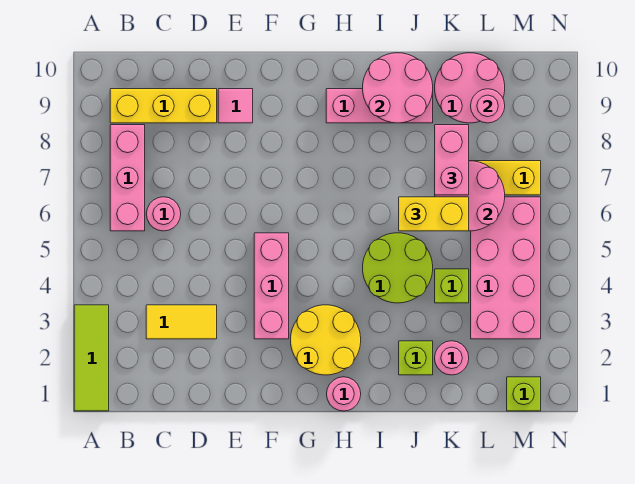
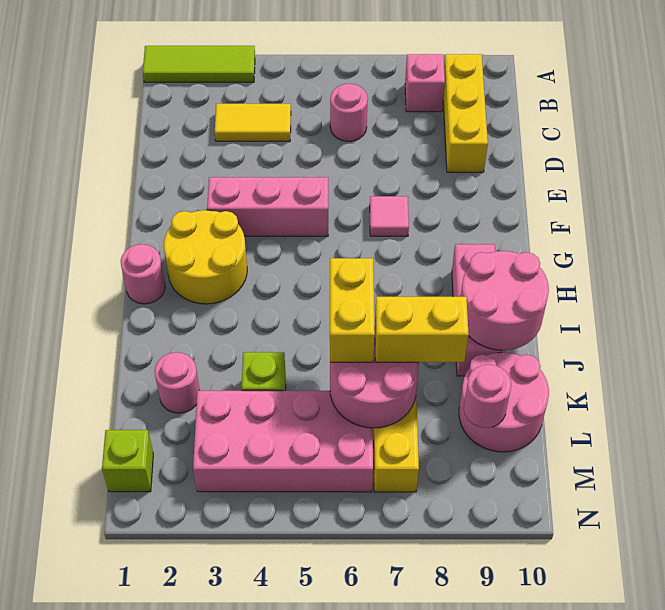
pink 1x3 brick [110,125,145,231] -> pink 1x1 brick [405,54,445,112]
yellow 1x2 tile [146,305,217,339] -> yellow 1x2 tile turned to [215,104,291,142]
pink 1x1 tile [218,89,253,123] -> pink 1x1 tile moved to [370,196,409,236]
lime 2x2 round brick [363,233,433,303] -> none
lime 1x1 brick [399,341,433,375] -> none
pink 1x2 brick [435,125,469,195] -> yellow 1x2 brick [375,297,469,362]

